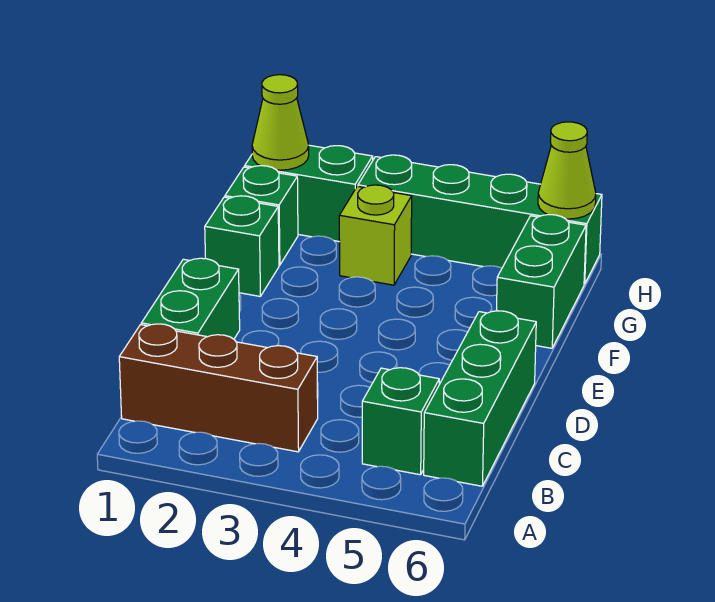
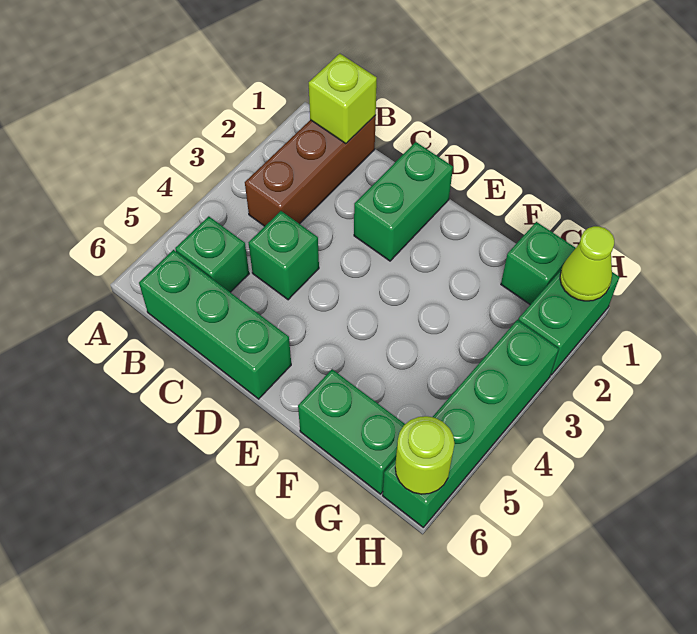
green 1x2 brick [141,258,240,339] -> green 1x2 brick turned to [354,142,453,261]
green 1x1 brick [205,196,279,296] -> green 1x1 brick moved to [249,211,319,300]
lime 1x1 brick [339,185,412,285] -> lime 1x1 brick moved to [309,54,377,144]
lime 1x1 cone [538,122,596,219] -> lime 1x1 round brick [395,416,454,494]

